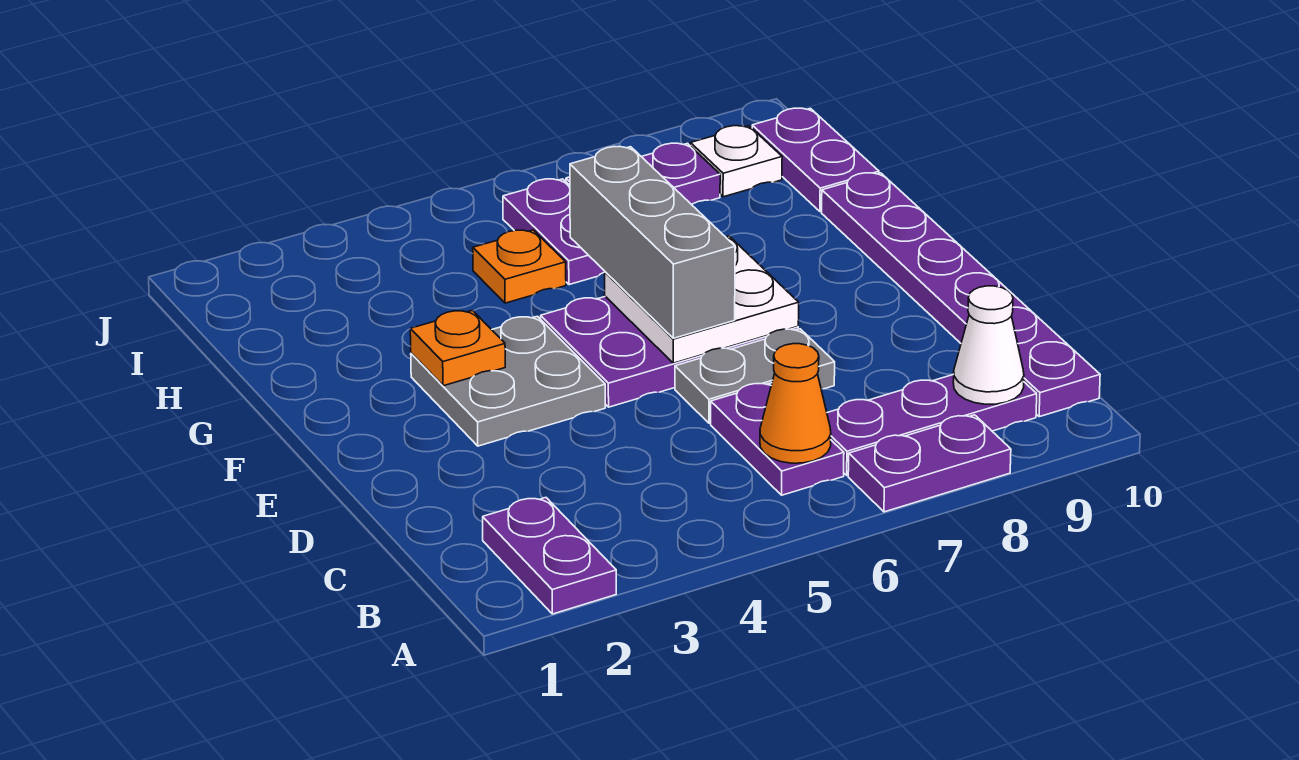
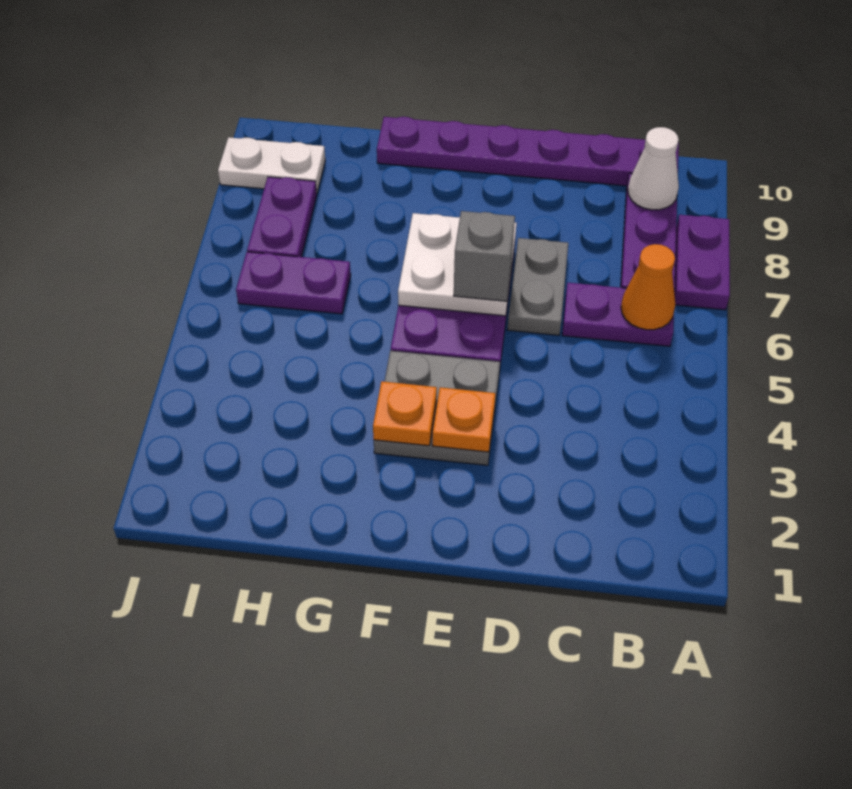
purple 1x2 plate [483,498,616,614] -> none
grey 1x3 brick [570,147,735,338] -> grey 1x1 brick [454,211,515,301]
orange 1x1 plate [473,230,566,303] -> orange 1x1 plate moved to [432,387,495,452]
purple 1x2 plate [752,108,879,212] -> none
white 1x1 plate [690,126,782,197] -> white 1x2 plate [218,137,325,193]

